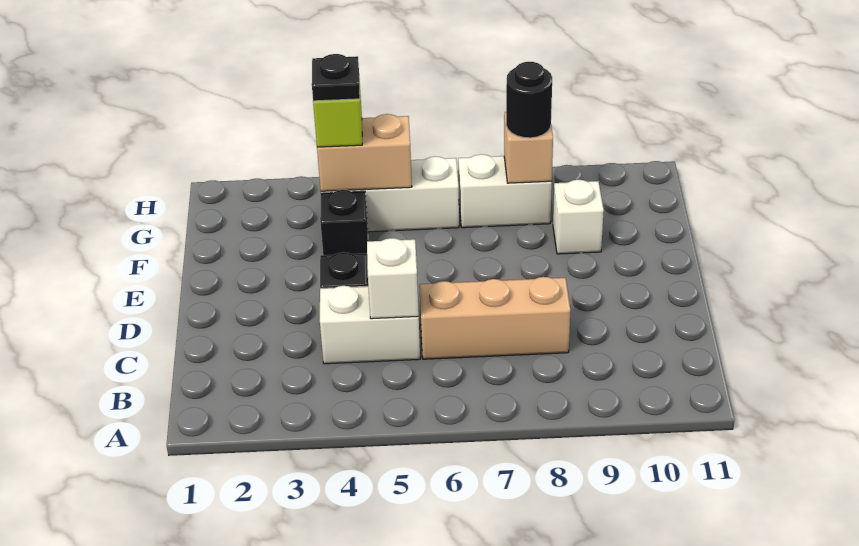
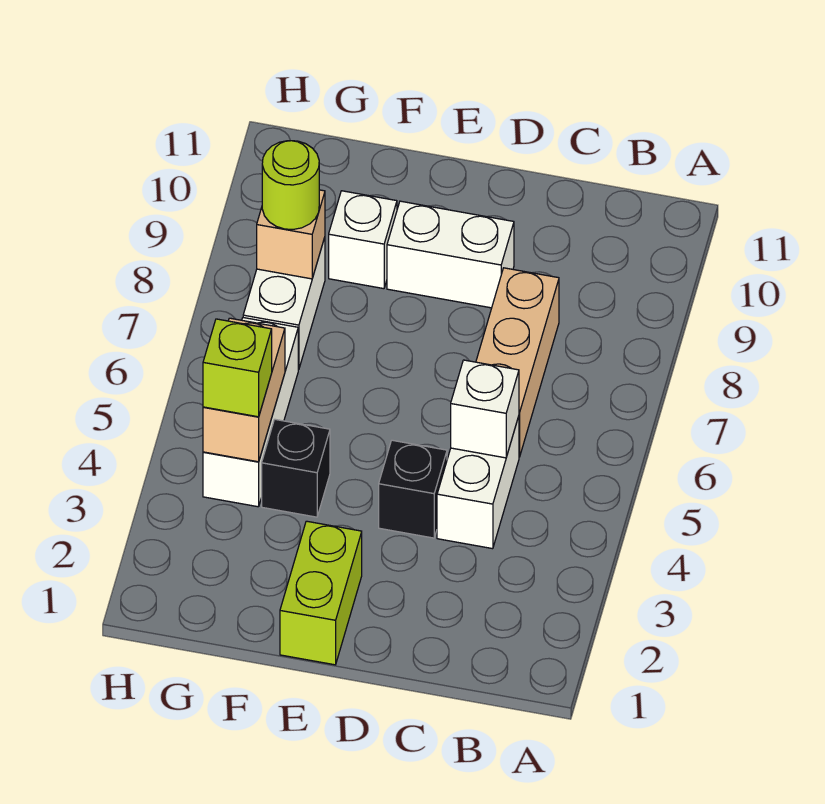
none -> white 1x2 brick [387,201,514,308]
none -> lime 1x2 brick [280,521,362,665]
black 1x1 plate [312,54,360,101] -> none
black 1x1 round brick [506,62,552,138] -> lime 1x1 round brick [262,141,319,229]

